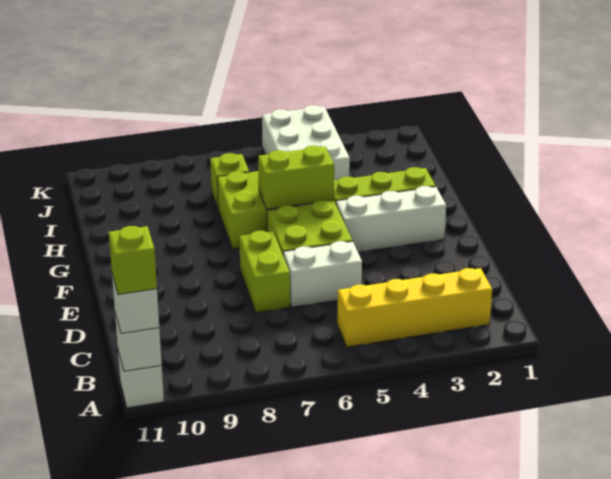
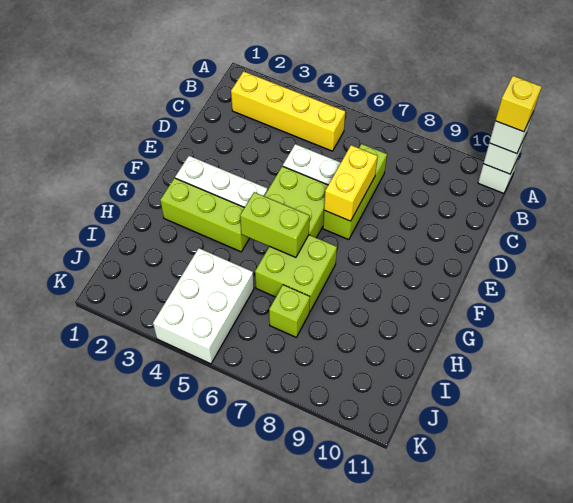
lime 1x1 brick [109,226,157,294] -> yellow 1x1 brick [495,76,542,132]
lime 1x2 brick [239,231,290,313] -> lime 1x3 brick [323,144,387,240]
none -> yellow 1x2 brick [324,145,378,221]

